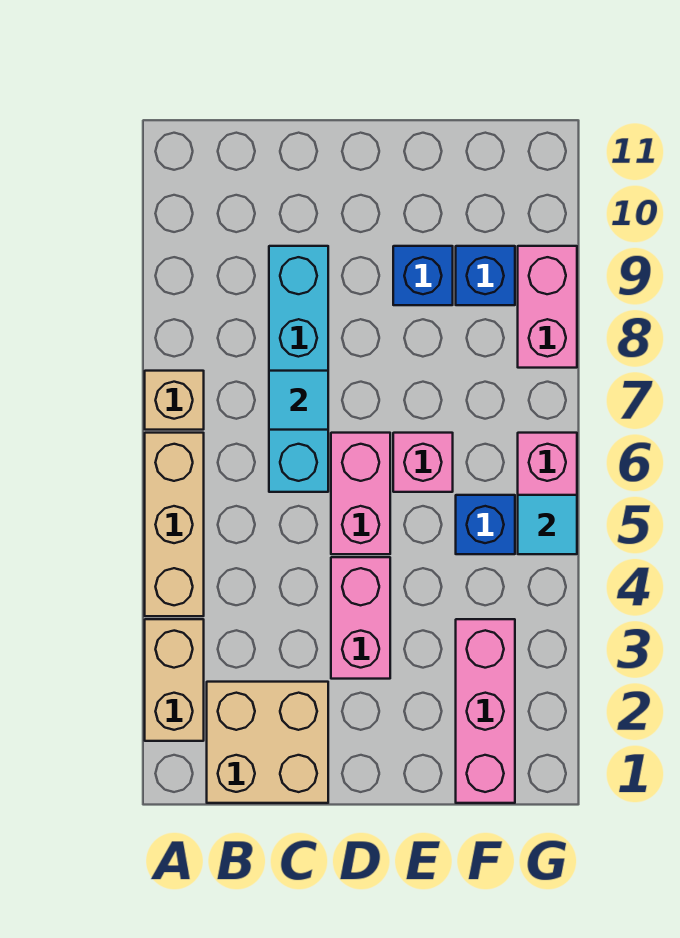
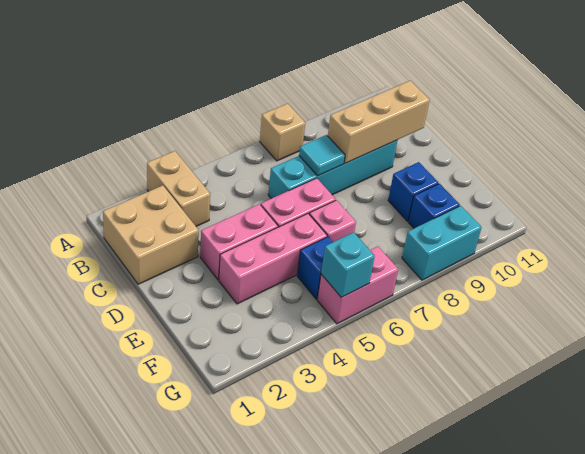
tan 1x2 brick [145,619,204,741] -> tan 1x2 brick turned to [147,151,210,226]
tan 1x3 brick [145,433,204,616] -> tan 1x3 brick moved to [328,81,430,163]
pink 1x3 brick [456,619,515,803] -> pink 1x3 brick moved to [219,214,327,304]
cyan 1x1 tile [518,495,577,554] -> cyan 1x1 brick [321,232,375,297]
pink 1x2 brick [518,246,577,368] -> cyan 1x2 brick [402,206,482,280]

